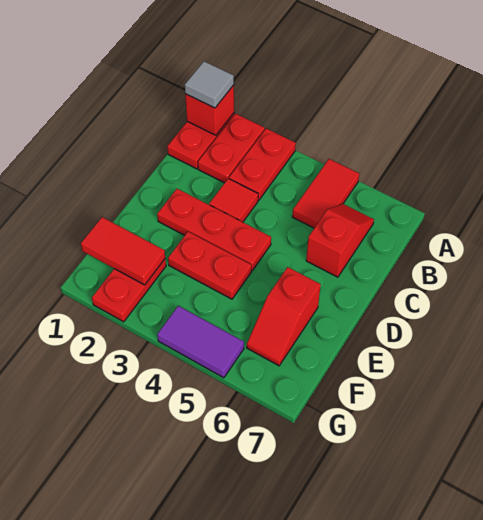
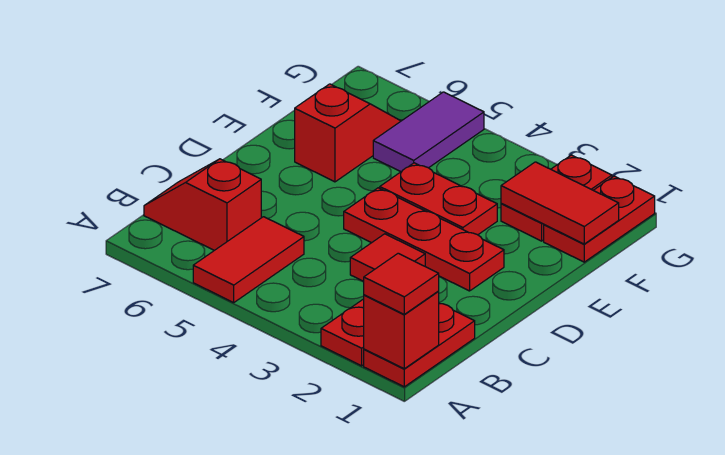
grey 1x1 tile [185,61,234,108] -> red 1x1 tile [364,253,439,315]
red 1x2 plate [229,128,296,200] -> red 1x2 plate moved to [544,176,655,262]
red 1x2 slope [306,204,374,277] -> red 1x2 slope turned to [144,159,261,250]
purple 1x2 tile [157,306,244,378] -> purple 1x2 tile turned to [373,92,484,172]

